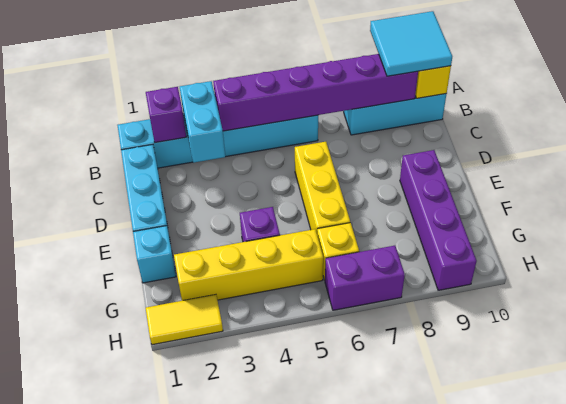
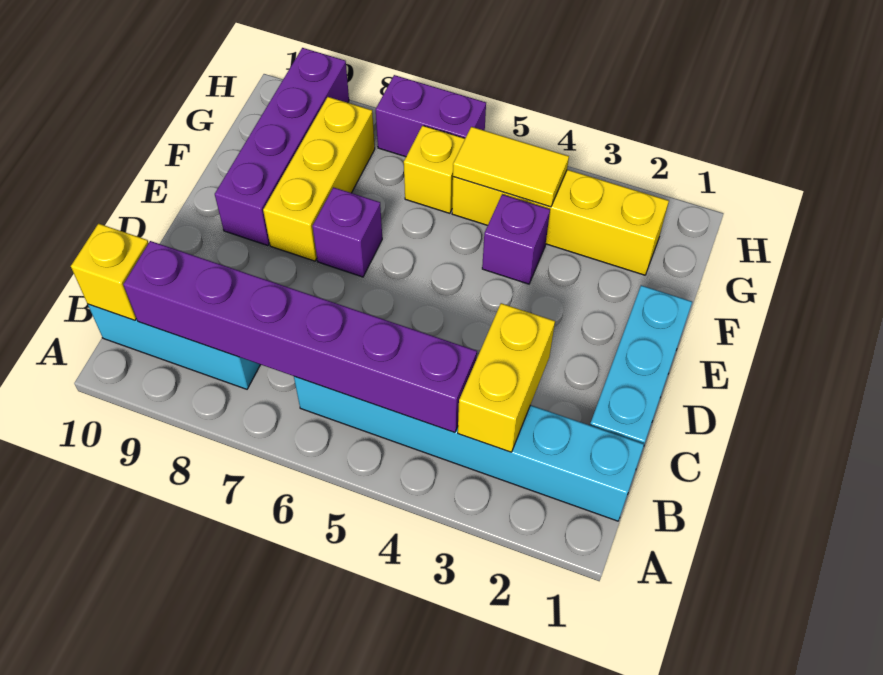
cyan 2x2 tile [370,11,452,76] -> none
purple 1x1 brick [146,87,186,143] -> purple 1x1 brick moved to [312,187,382,277]
cyan 1x2 brick [180,81,225,163] -> yellow 1x2 brick [458,303,555,452]
yellow 1x3 brick [295,142,350,232] -> yellow 1x3 brick moved to [263,97,375,261]
cyan 1x1 brick [133,226,176,283] -> none
yellow 1x2 tile [146,295,223,345] -> yellow 1x2 tile moved to [453,127,569,207]

